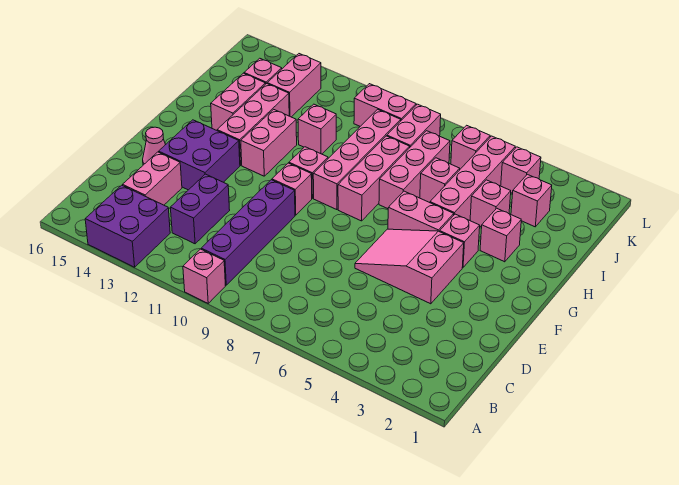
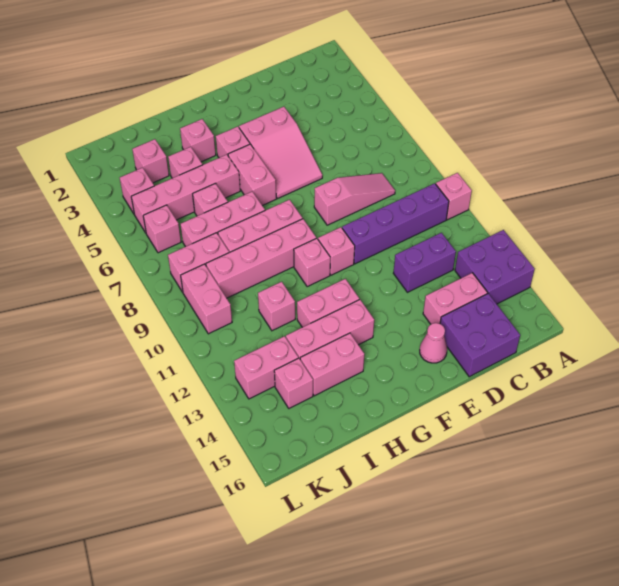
none -> pink 1x3 slope [314,173,395,225]
purple 2x2 brick [159,120,240,190] -> purple 2x2 brick moved to [440,293,520,377]

